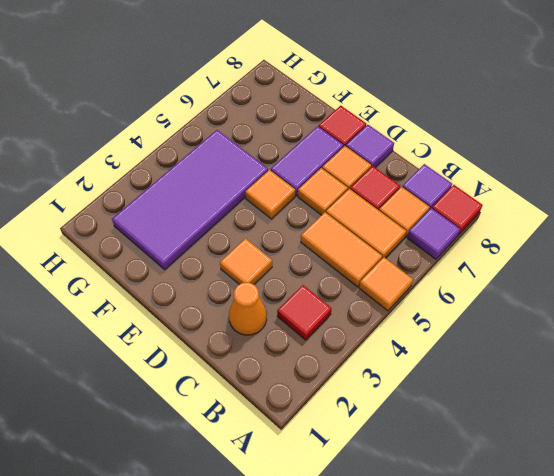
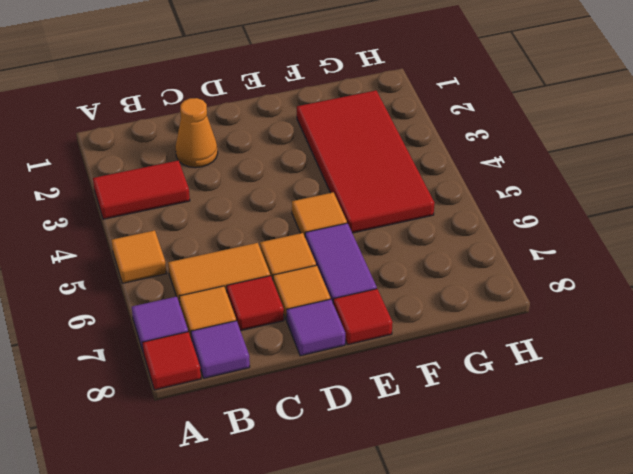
red 1x1 tile [277,285,332,340] -> red 1x2 tile [93,160,190,219]
orange 1x2 tile [301,212,382,287] -> none
orange 1x1 tile [220,238,272,284] -> none
purple 2x4 tile [112,130,268,270] -> red 2x4 tile [297,90,434,233]

